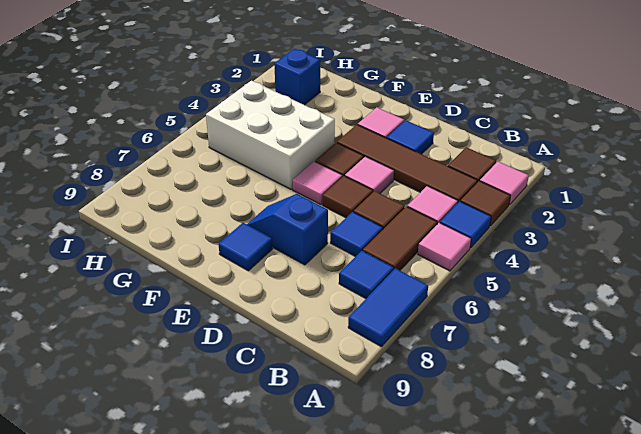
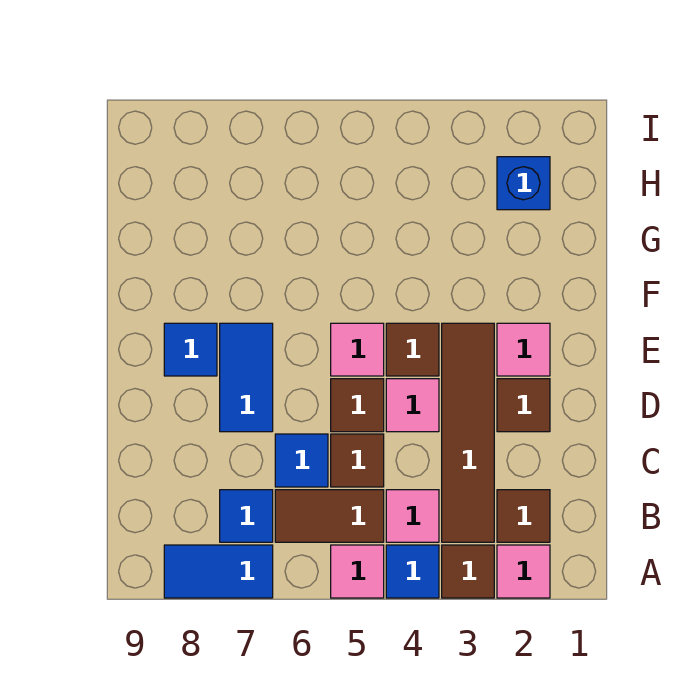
blue 1x1 tile [387,120,434,154] -> brown 1x1 tile [497,379,550,432]
blue 1x2 slope [247,194,328,265] -> blue 1x2 tile [220,323,273,432]
white 2x3 brick [206,81,335,189] -> none

